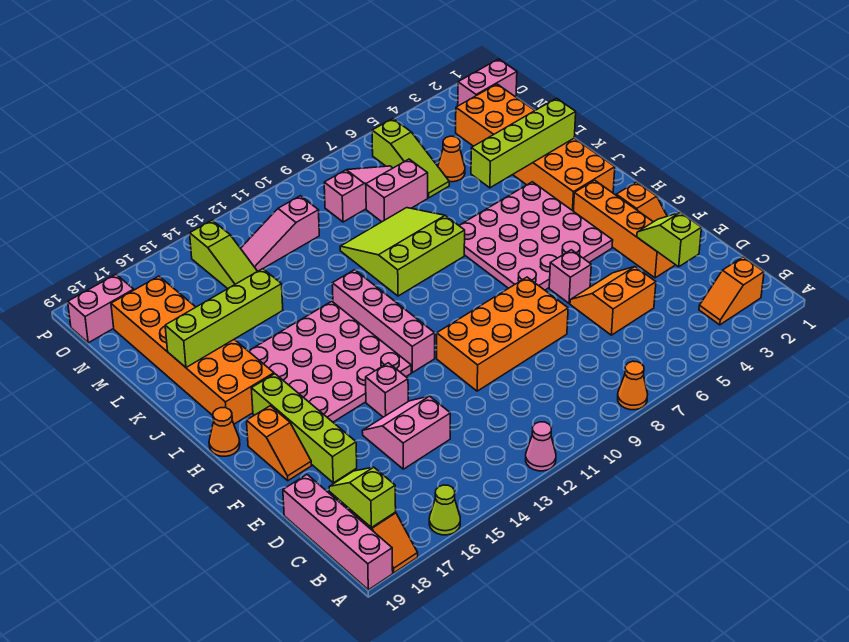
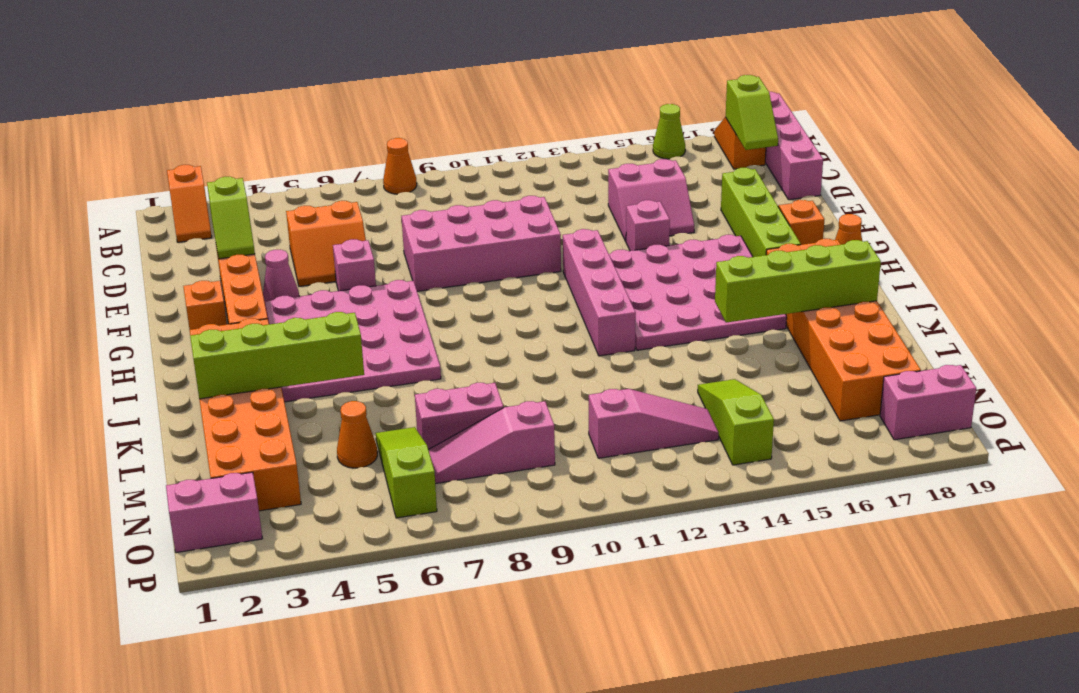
pink 1x1 cone [526,422,556,471] -> pink 1x1 cone moved to [263,250,299,301]
orange 1x2 slope [699,257,764,325] -> orange 1x2 slope turned to [167,165,212,242]
orange 2x4 brick [437,277,568,391] -> pink 2x4 brick [401,196,561,291]
lime 3x3 slope [340,208,465,296] -> none

